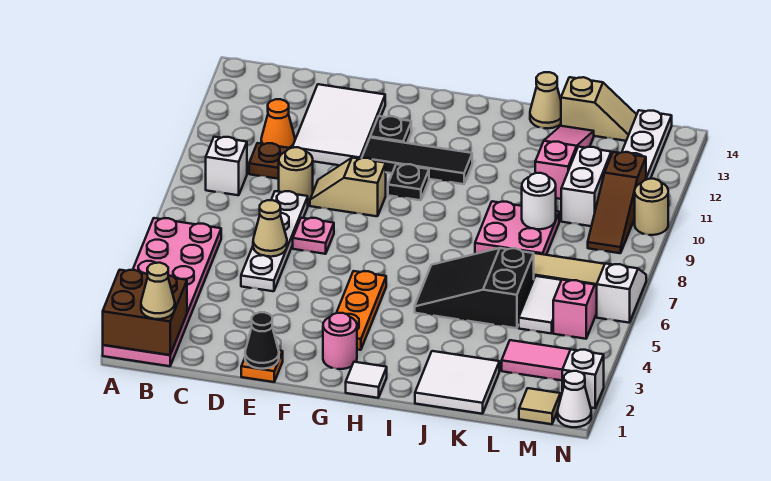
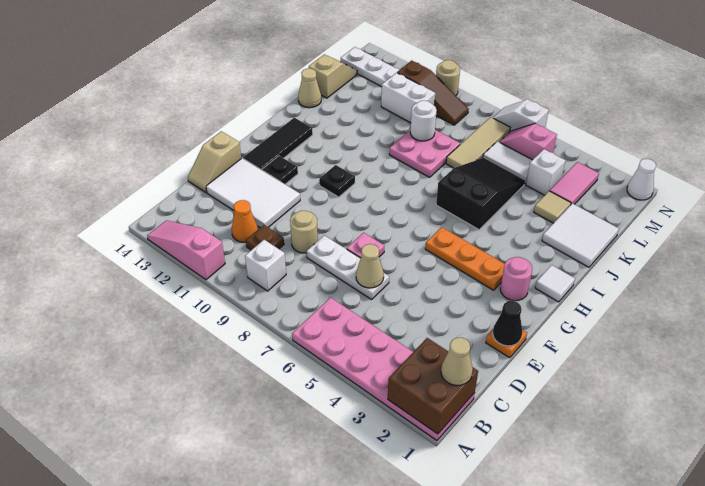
white 1x4 plate [241,191,308,291] -> white 1x3 plate [307,235,389,299]
tan 1x2 slope [310,158,386,216] -> tan 1x2 slope moved to [188,131,241,192]
black 1x3 tile [362,138,472,184] -> black 1x3 tile moved to [243,118,313,170]
black 2x3 slope [415,248,534,328] -> black 2x3 slope turned to [436,158,525,230]
pink 1x3 slope [535,126,594,199] -> pink 1x3 slope moved to [147,220,225,280]
tan 1x1 tile [519,388,560,424] -> tan 1x1 tile moved to [534,191,571,223]
white 1x1 brick [562,350,604,408] -> white 1x1 brick moved to [526,149,566,195]

